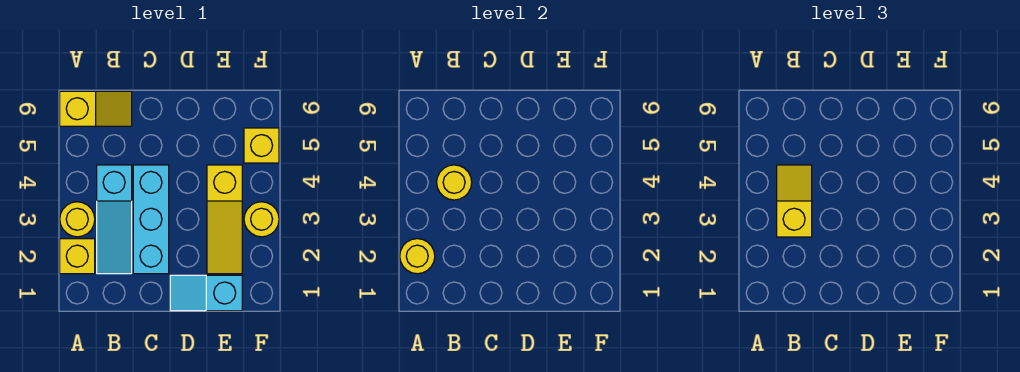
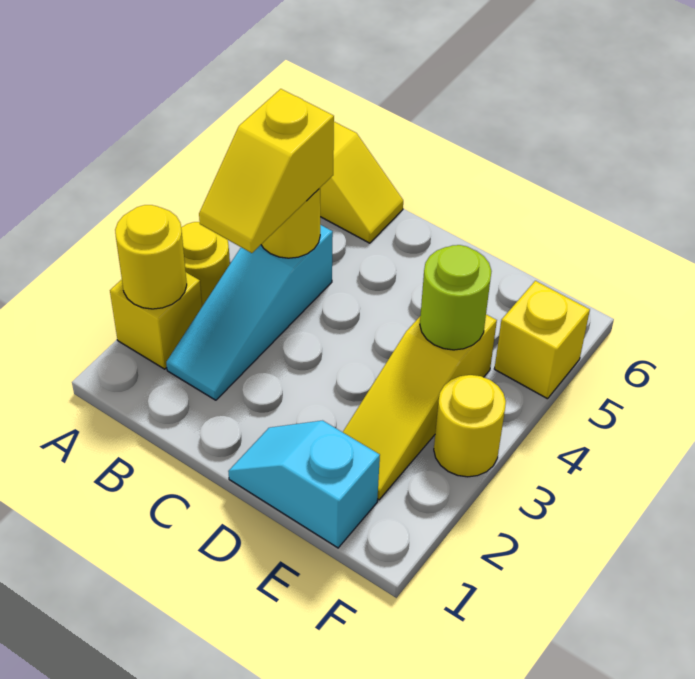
yellow 1x2 slope [777,165,812,237] -> yellow 1x2 slope turned to [199,89,334,253]
cyan 1x3 brick [133,165,169,274] -> none
none -> lime 1x1 round brick [420,245,492,350]

